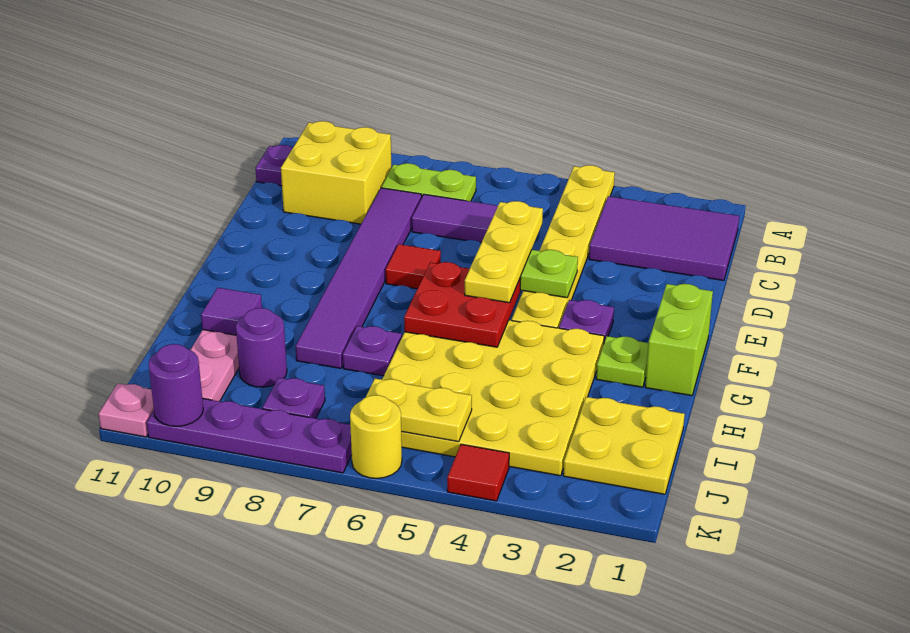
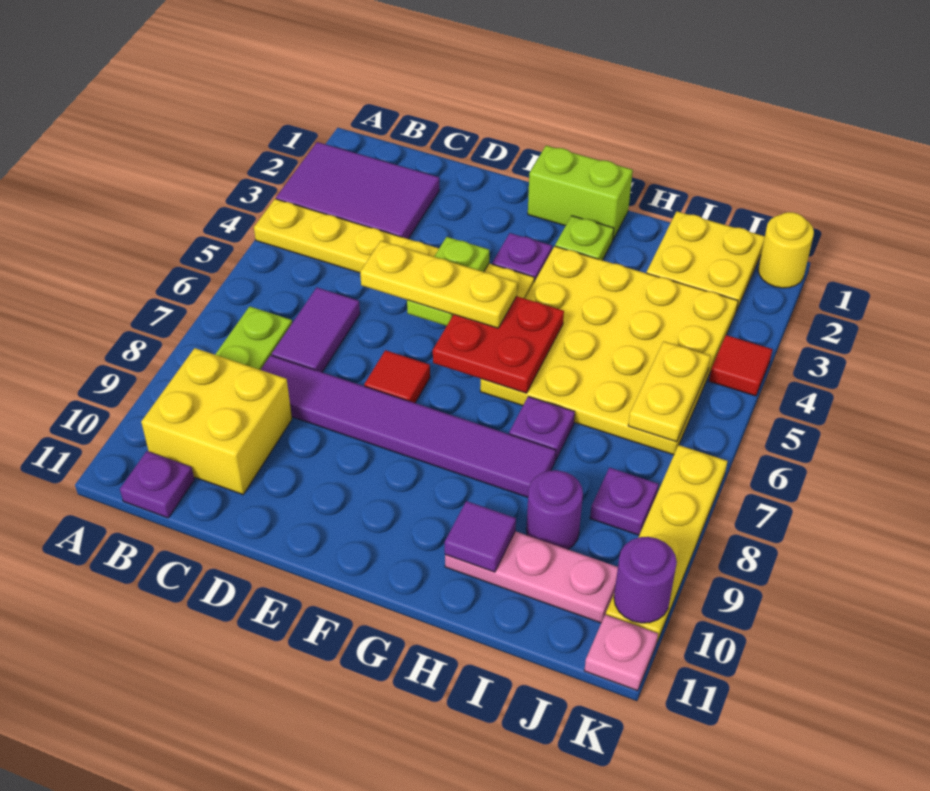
purple 2x3 tile [589,196,739,280] -> purple 2x3 tile turned to [276,142,439,239]
yellow 1x1 round brick [350,395,402,478] -> yellow 1x1 round brick moved to [758,212,814,288]
purple 1x4 plate [147,398,352,473] -> yellow 1x4 plate [606,445,727,642]

